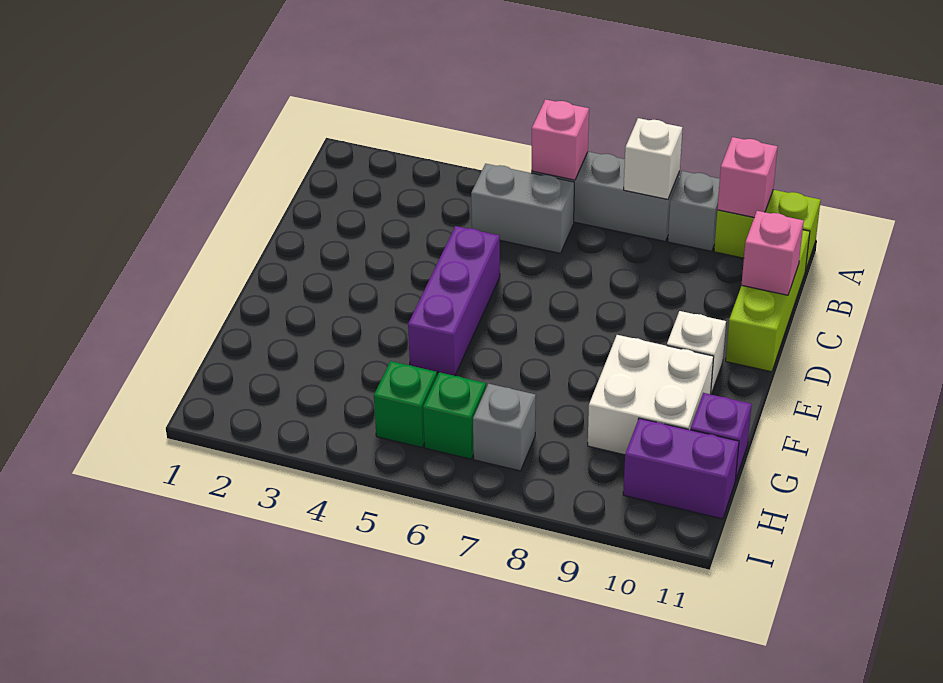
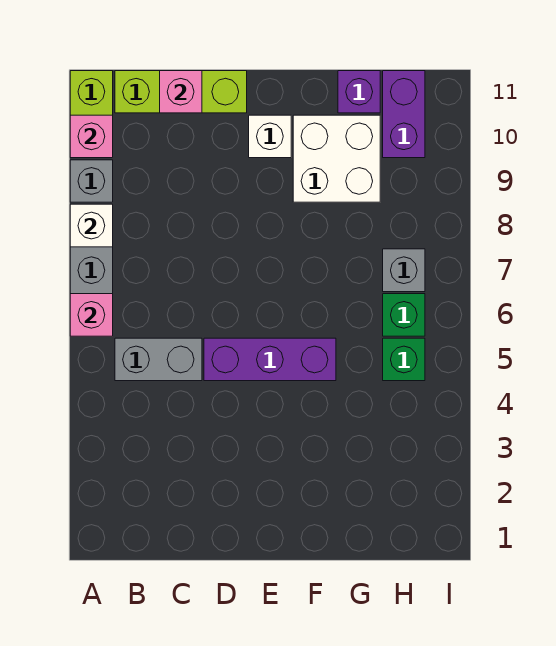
grey 1x2 brick [471,164,574,253] -> grey 1x2 brick turned to [115,338,202,381]

